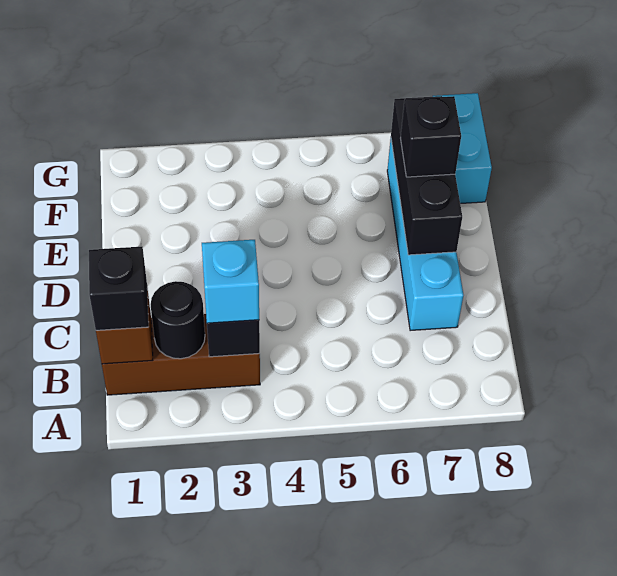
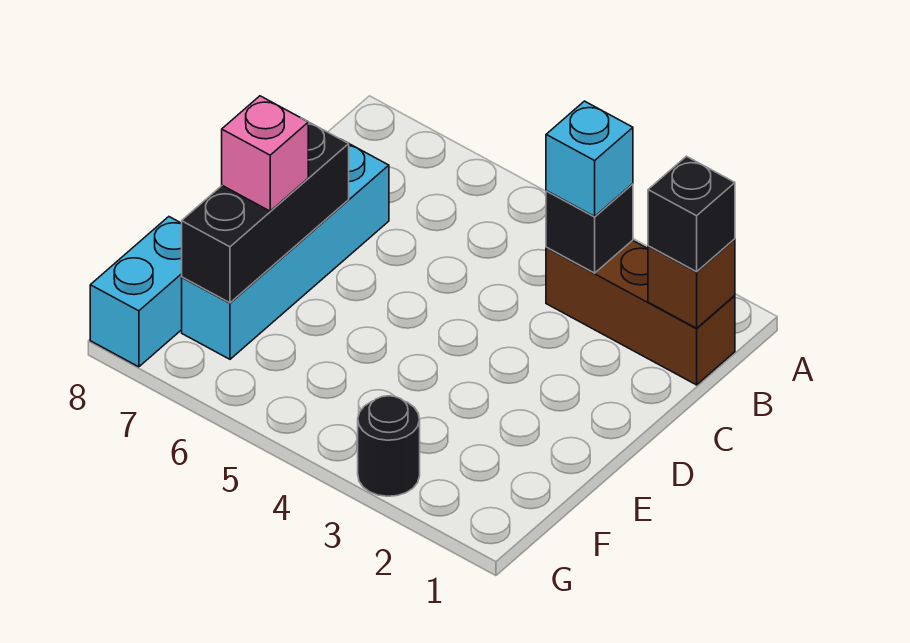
black 1x1 round brick [151,281,205,359] -> black 1x1 round brick moved to [358,396,420,496]
black 1x1 brick [400,96,461,177] -> pink 1x1 brick [222,96,308,211]

